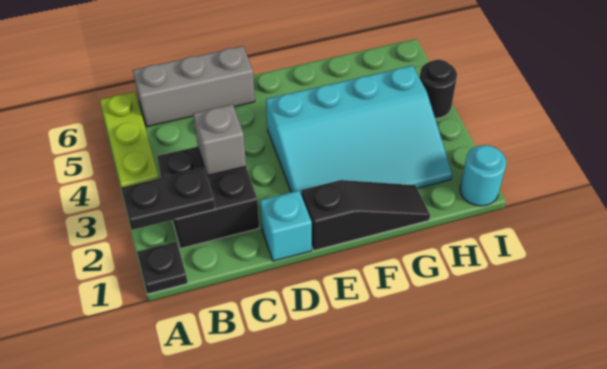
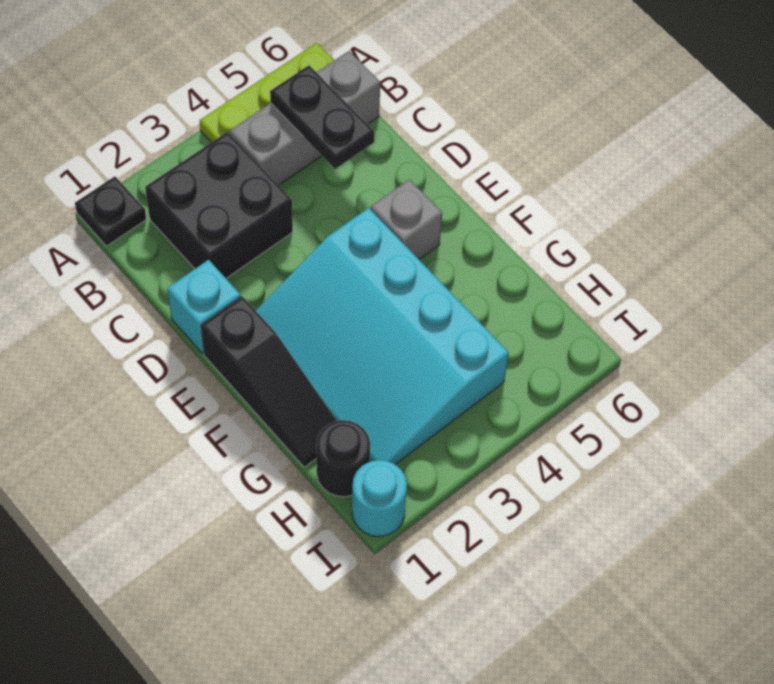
black 1x2 plate [121,168,215,230] -> black 1x2 plate moved to [270,65,374,169]
grey 1x3 brick [133,46,255,127] -> grey 1x3 brick turned to [230,51,380,185]
grey 1x1 brick [193,104,246,176] -> grey 1x1 brick moved to [371,179,442,259]
black 1x1 round brick [419,60,457,118] -> black 1x1 round brick moved to [316,420,370,497]

